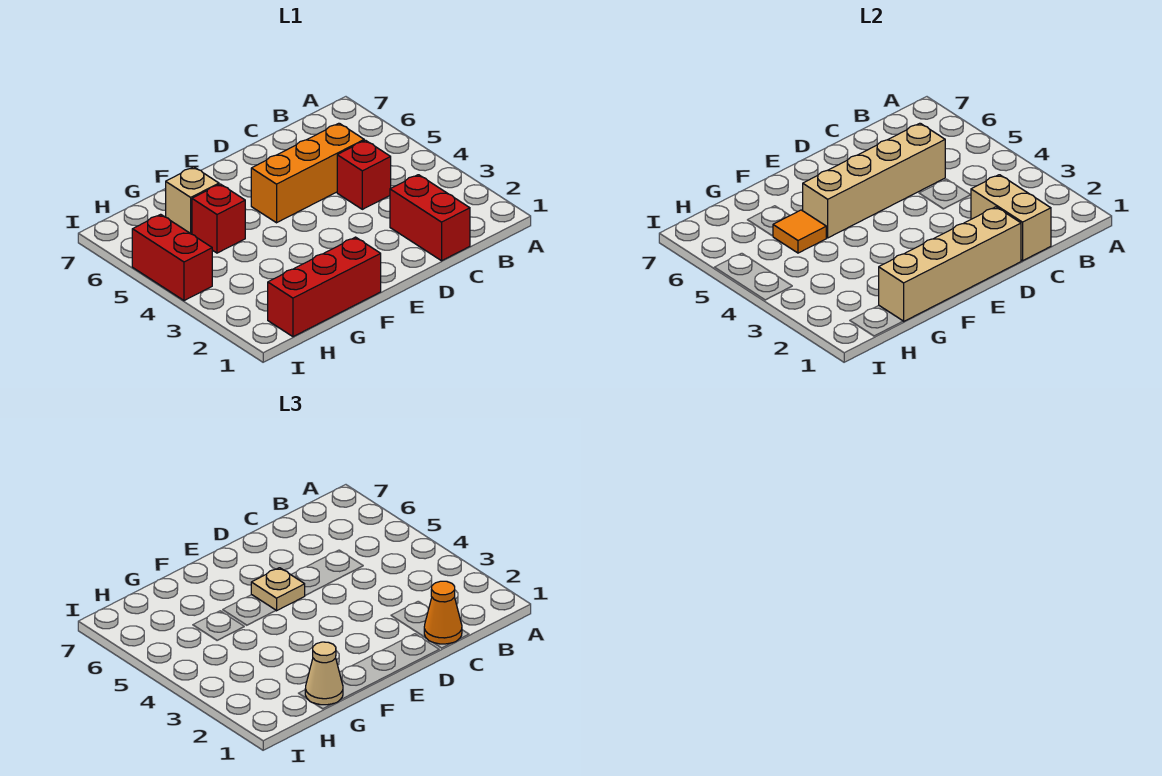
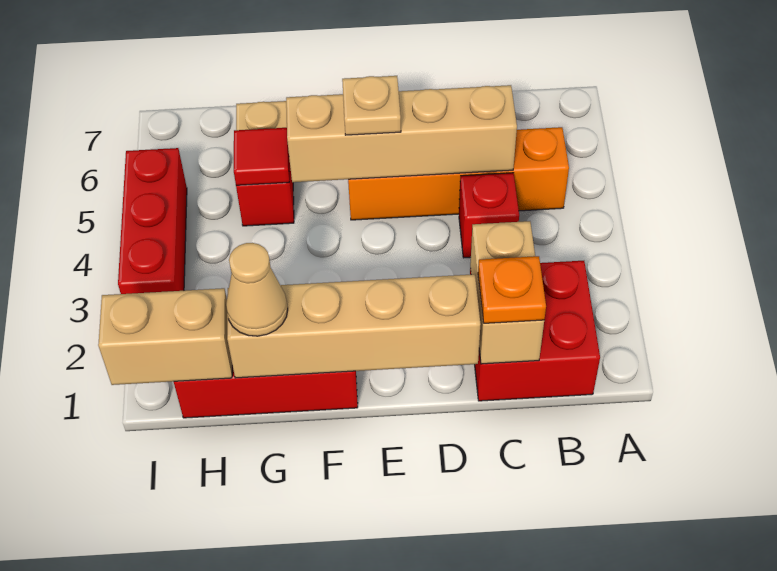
red 1x2 brick [390,175,470,261] -> red 2x2 brick [470,261,600,401]
orange 1x1 cone [424,581,462,644] -> orange 1x1 plate [478,256,546,323]
orange 1x3 brick [251,123,364,223] -> orange 1x4 brick [348,127,569,220]
orange 1x1 tile [773,210,826,253] -> red 1x1 tile [234,128,289,185]
none -> tan 1x2 brick [98,288,232,385]
red 1x2 brick [132,214,212,301] -> red 1x3 brick [118,148,187,294]

